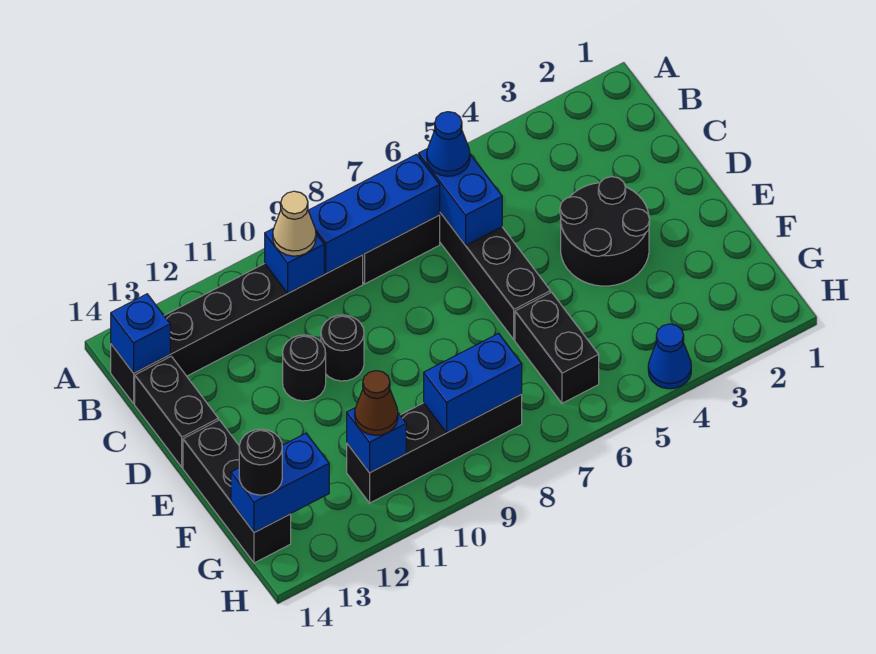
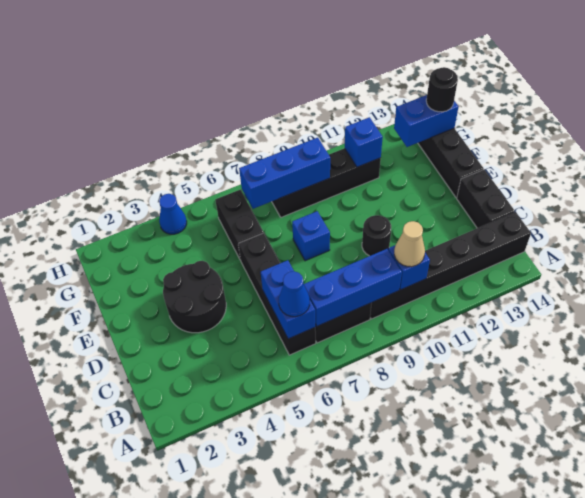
blue 1x1 brick [111,294,170,373] -> blue 1x1 brick moved to [292,211,330,261]
black 1x1 round brick [283,335,326,401] -> none
blue 1x2 brick [424,333,522,432] -> blue 1x3 brick [239,138,330,209]
brown 1x1 cone [355,371,398,435] -> none

